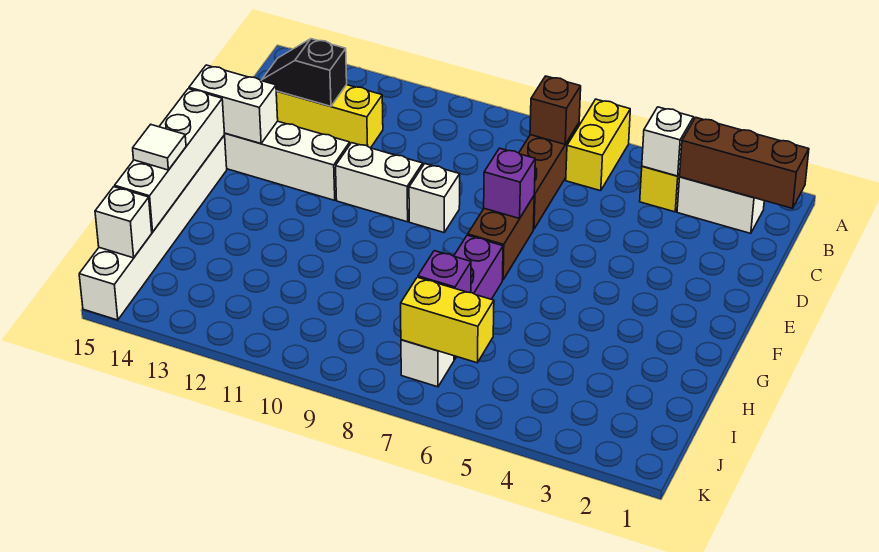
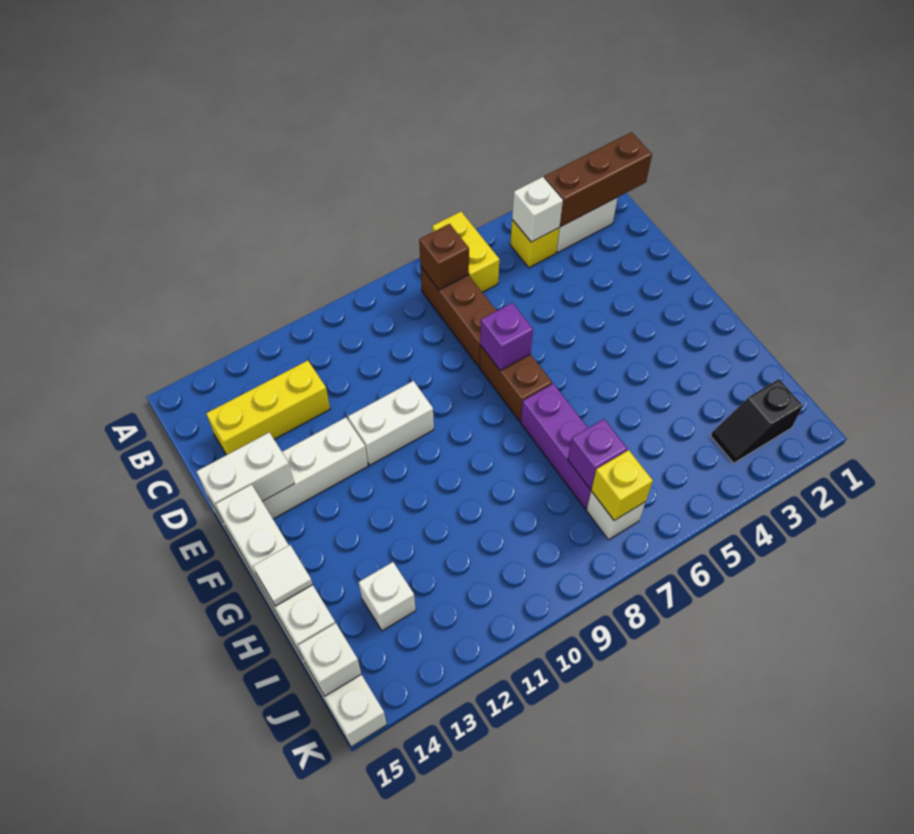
black 1x2 slope [261,39,347,106] -> black 1x2 slope moved to [711,379,803,463]
white 1x1 brick [409,164,460,232] -> white 1x1 brick moved to [359,562,416,631]
yellow 1x2 brick [401,277,494,363] -> yellow 1x1 brick [591,450,653,520]

